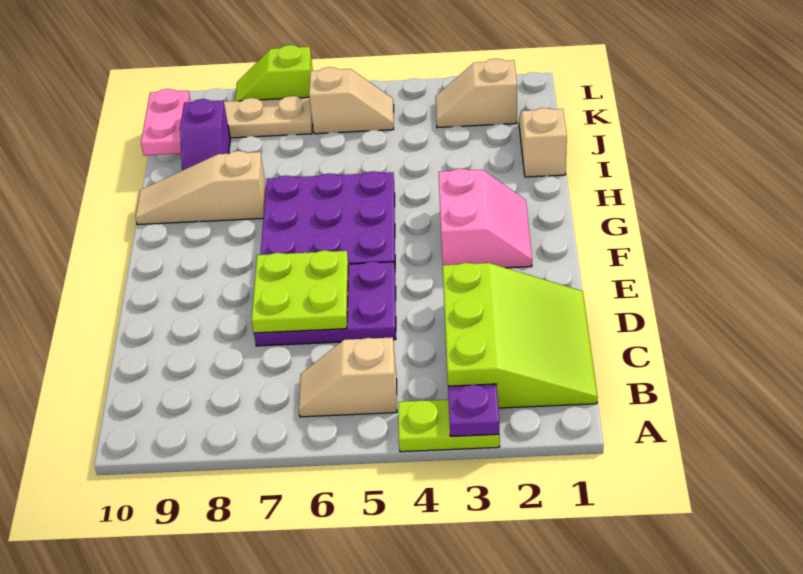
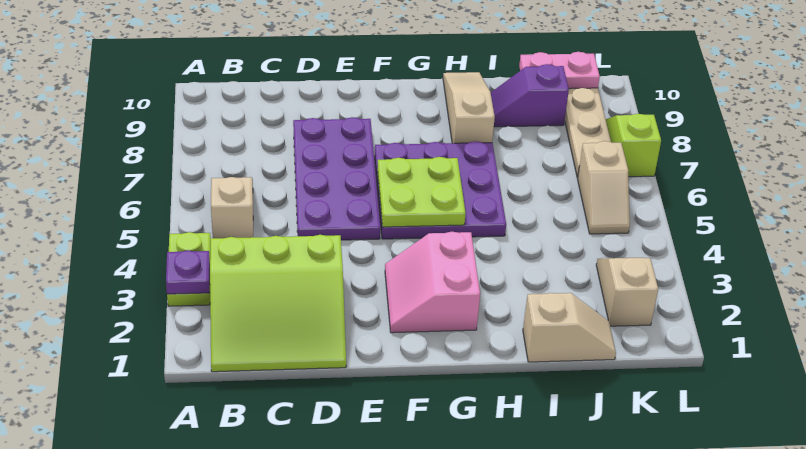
purple 2x3 plate [254,262,396,346] -> purple 2x4 plate [293,117,380,240]
lime 2x2 plate [251,250,348,333] -> lime 2x2 plate moved to [377,157,466,227]
pink 2x2 slope [439,169,532,268] -> pink 2x2 slope turned to [385,232,480,333]

